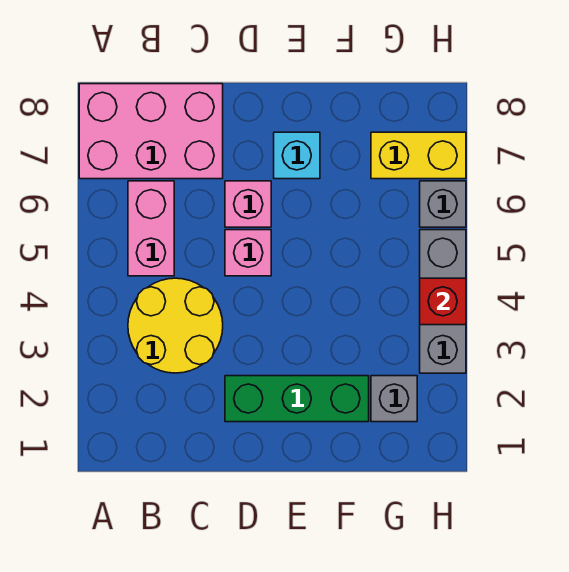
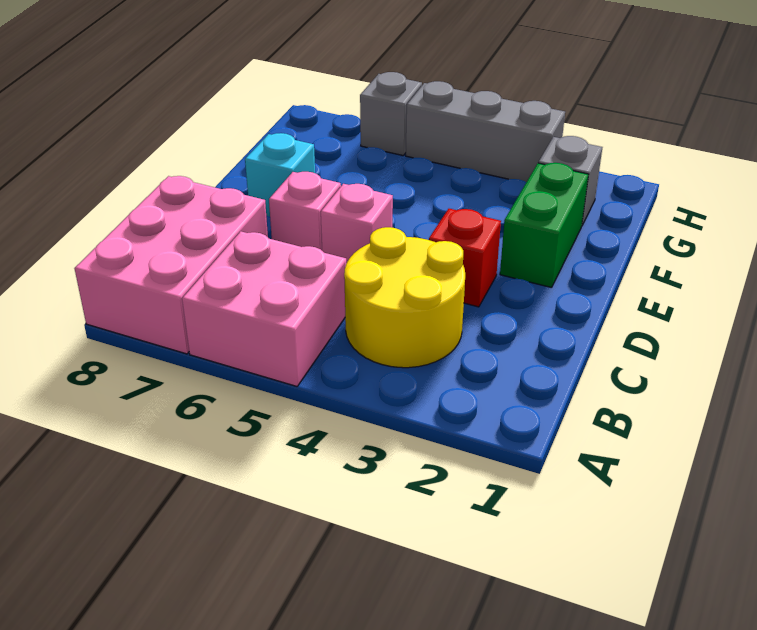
pink 1x2 brick [128,181,174,276] -> pink 2x2 brick [182,231,346,386]
green 1x3 brick [225,376,369,422] -> green 1x2 brick [500,163,588,288]
yellow 1x2 brick [371,132,466,179] -> none
red 1x1 brick [420,278,466,325] -> red 1x1 brick moved to [429,209,501,307]

